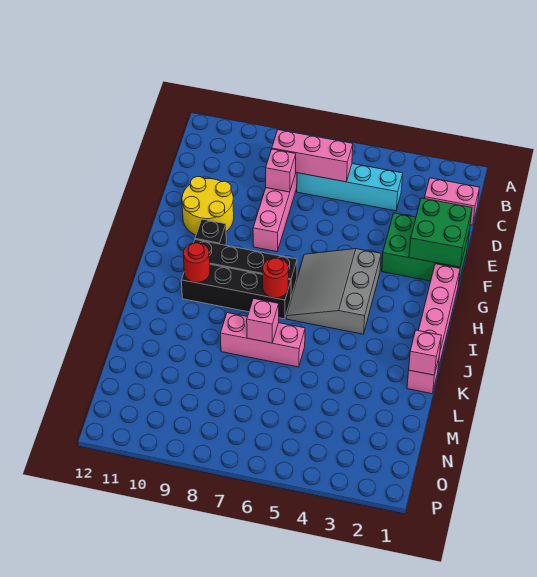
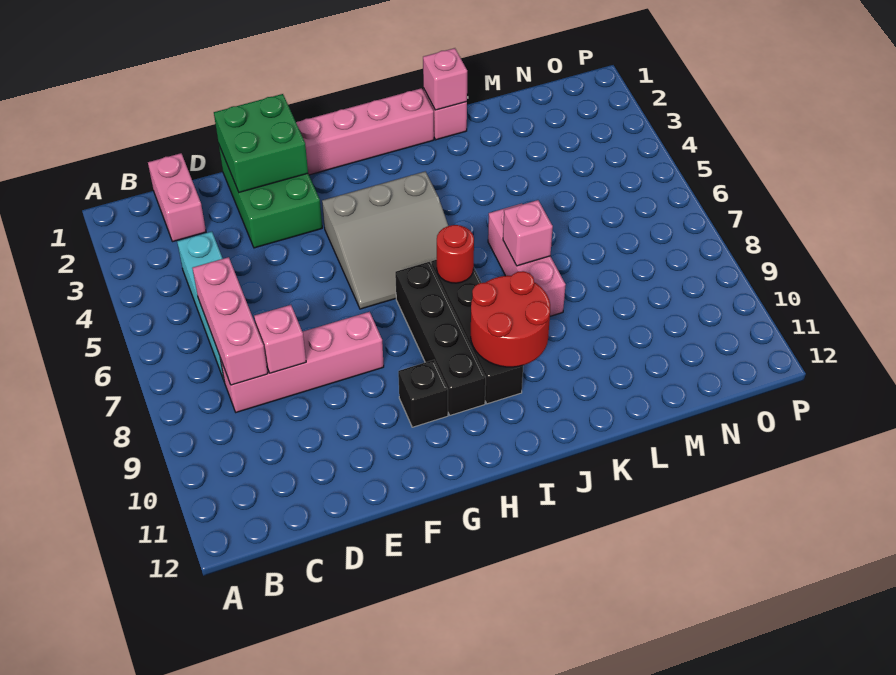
yellow 2x2 round brick [182,177,234,235] -> none
red 1x1 round brick [183,243,210,282] -> red 2x2 round brick [471,271,550,367]

